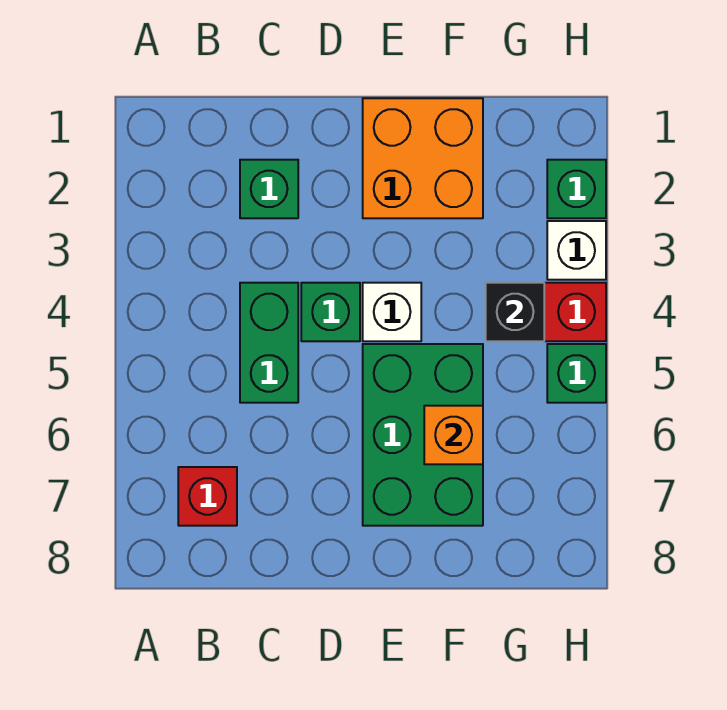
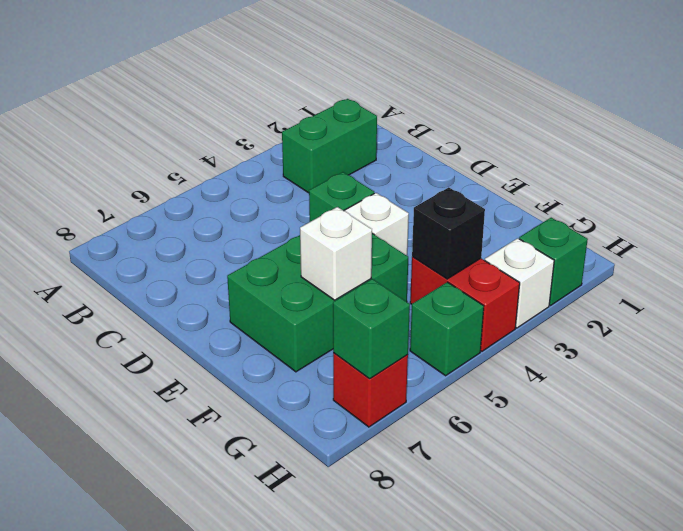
red 1x1 brick [178,467,237,526] -> red 1x1 brick moved to [333,353,408,427]
green 1x1 brick [240,160,298,218] -> green 1x1 brick moved to [333,279,410,379]
green 1x2 brick [240,283,298,403] -> green 1x2 brick moved to [282,99,377,193]
orange 2x2 brick [363,98,483,218] -> none
orange 1x1 brick [424,406,483,464] -> white 1x1 brick [300,207,372,300]

